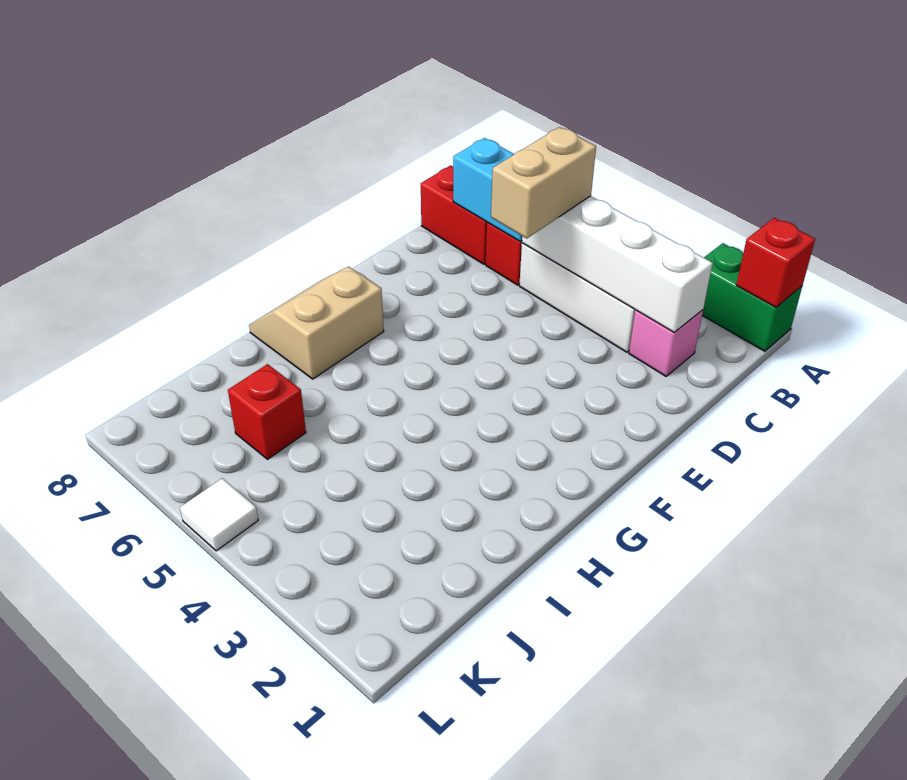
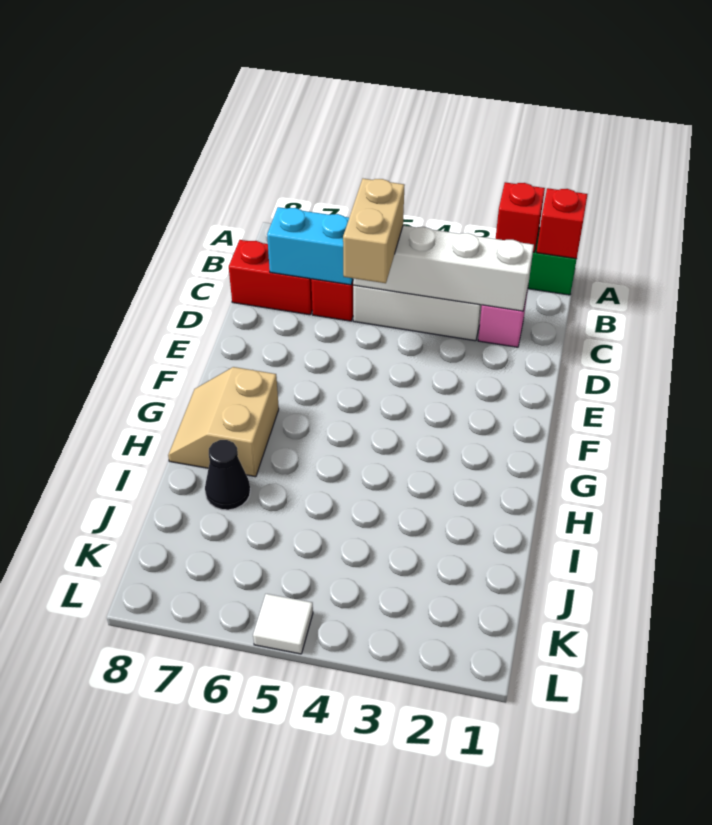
none -> black 1x1 cone [205,440,250,510]
red 1x1 brick [228,364,306,459] -> red 1x1 brick moved to [496,182,545,252]

